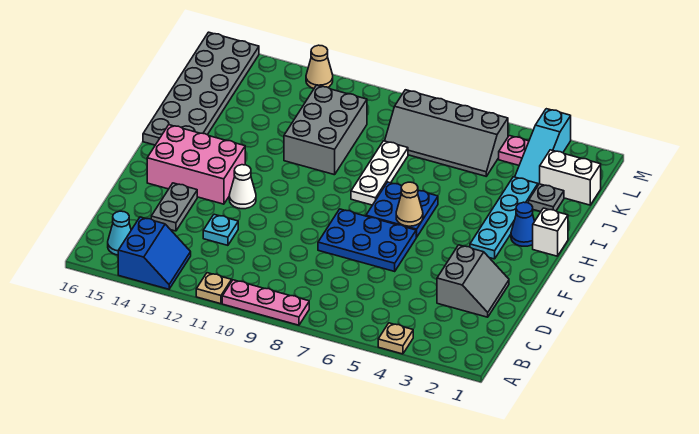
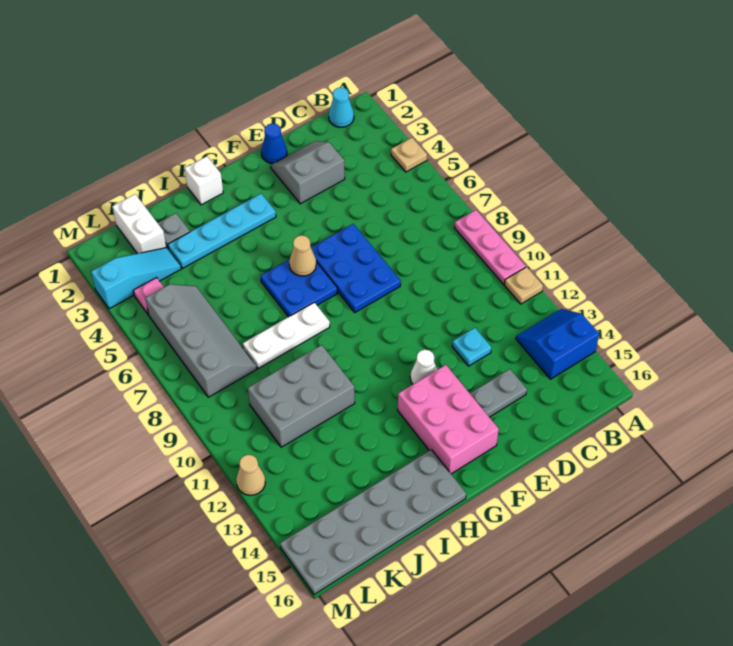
cyan 1x1 cone [108,211,131,255] -> cyan 1x1 cone moved to [329,87,354,127]
blue 1x1 cone [511,202,535,246] -> blue 1x1 cone moved to [261,123,287,164]

